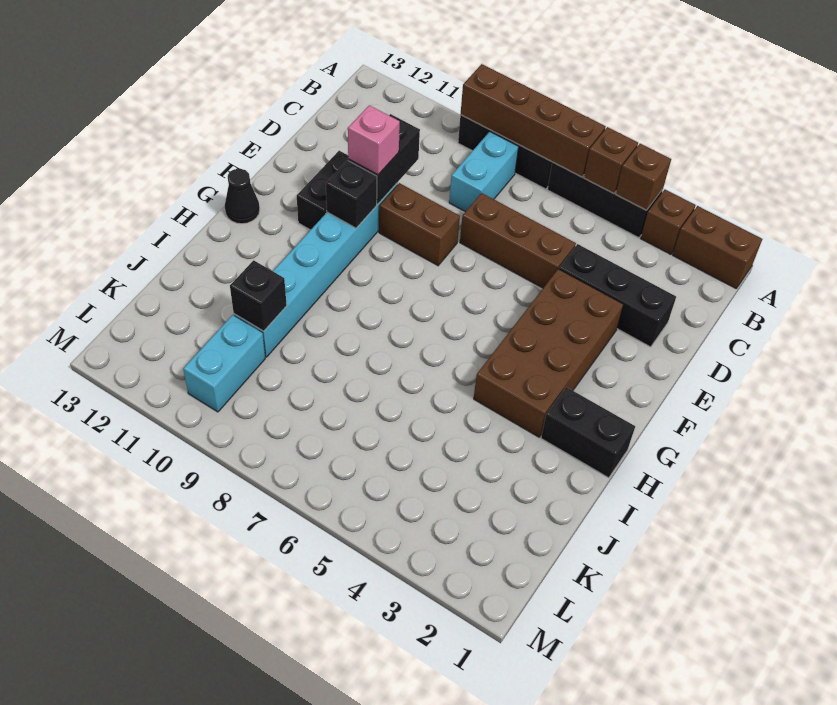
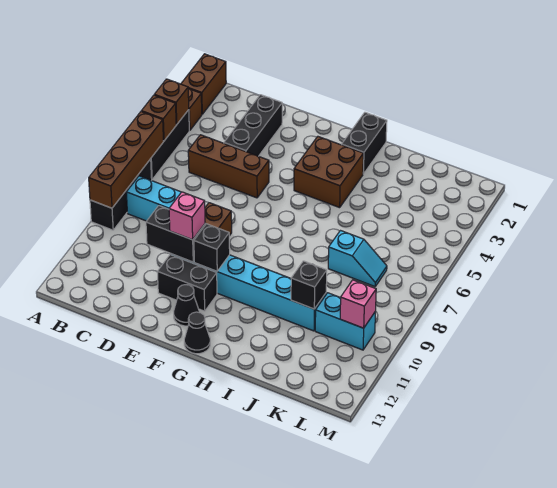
brown 1x3 brick [460,193,576,288] -> brown 1x3 brick turned to [188,135,269,198]
brown 2x4 brick [474,269,624,437] -> brown 2x2 brick [294,137,363,208]
none -> black 1x1 cone [174,285,199,326]
none -> cyan 1x2 slope [328,231,387,286]
none -> pink 1x1 brick [340,280,376,328]

